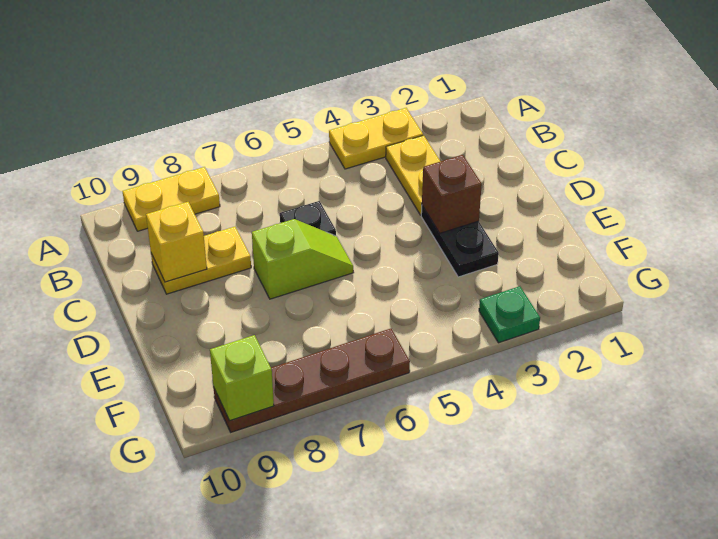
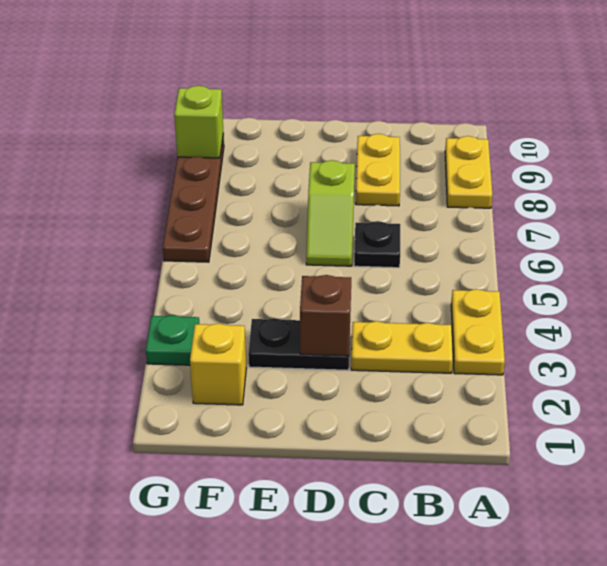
yellow 1x1 brick [146,202,207,282] -> yellow 1x1 brick moved to [190,324,246,405]

